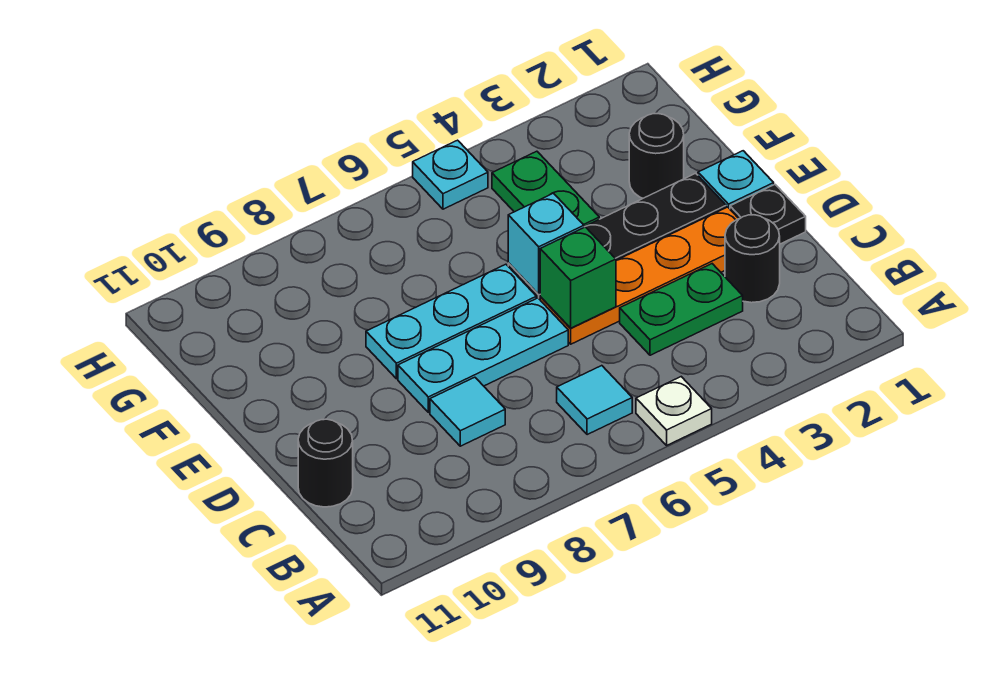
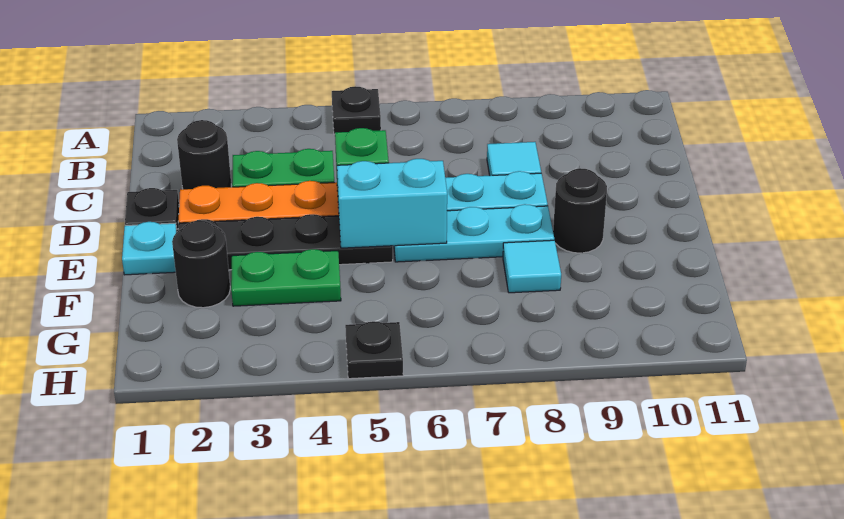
white 1x1 plate [636,377,712,445] -> black 1x1 plate [332,86,381,134]
cyan 1x1 tile [557,366,632,435] -> cyan 1x1 tile moved to [503,240,561,293]
black 1x1 round brick [298,419,353,507] -> black 1x1 round brick moved to [553,168,607,253]
cyan 1x1 brick [508,193,584,294] -> cyan 1x2 brick [337,159,447,248]
green 1x2 plate [492,151,599,227] -> green 1x2 plate turned to [231,249,341,306]
cyan 1x1 plate [413,140,488,209] -> black 1x1 plate [345,321,403,379]

